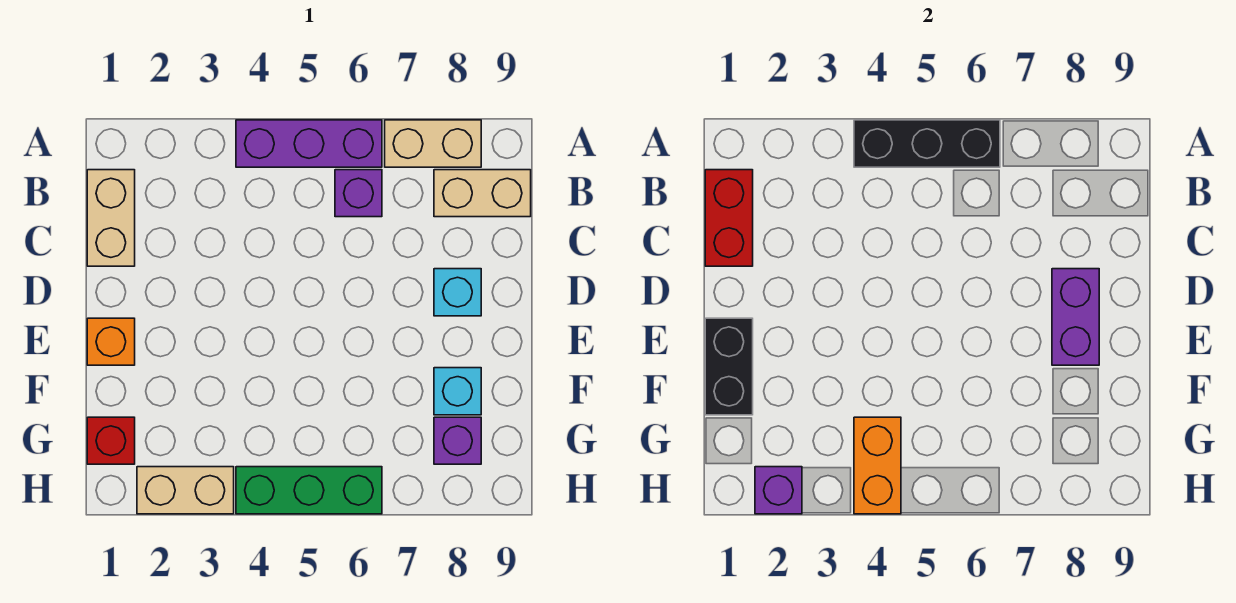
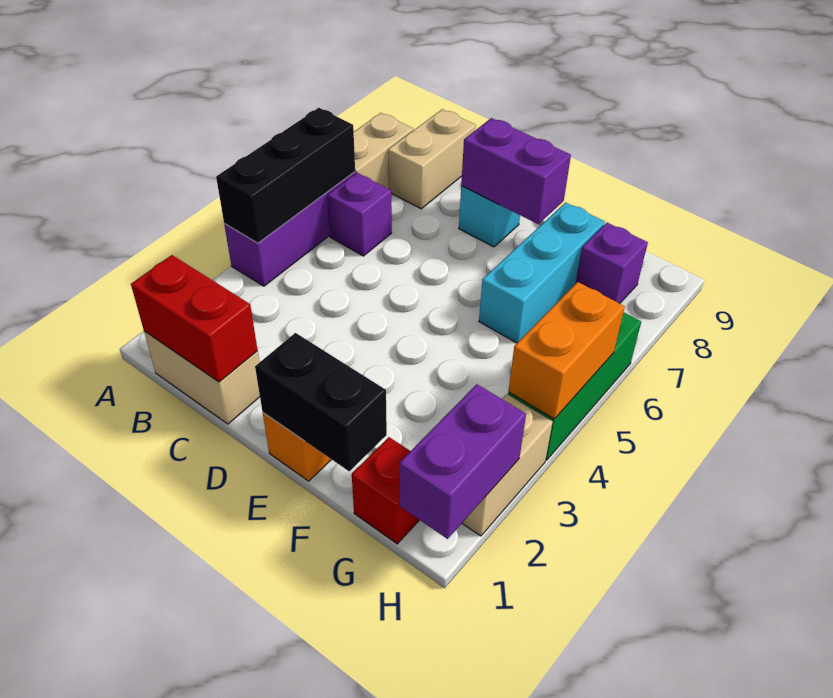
cyan 1x1 brick [434,368,481,415] -> cyan 1x3 brick [479,202,605,343]
orange 1x2 brick [854,417,901,514] -> orange 1x2 brick turned to [508,282,625,419]
purple 1x1 brick [755,467,802,514] -> purple 1x2 brick [400,384,526,539]

